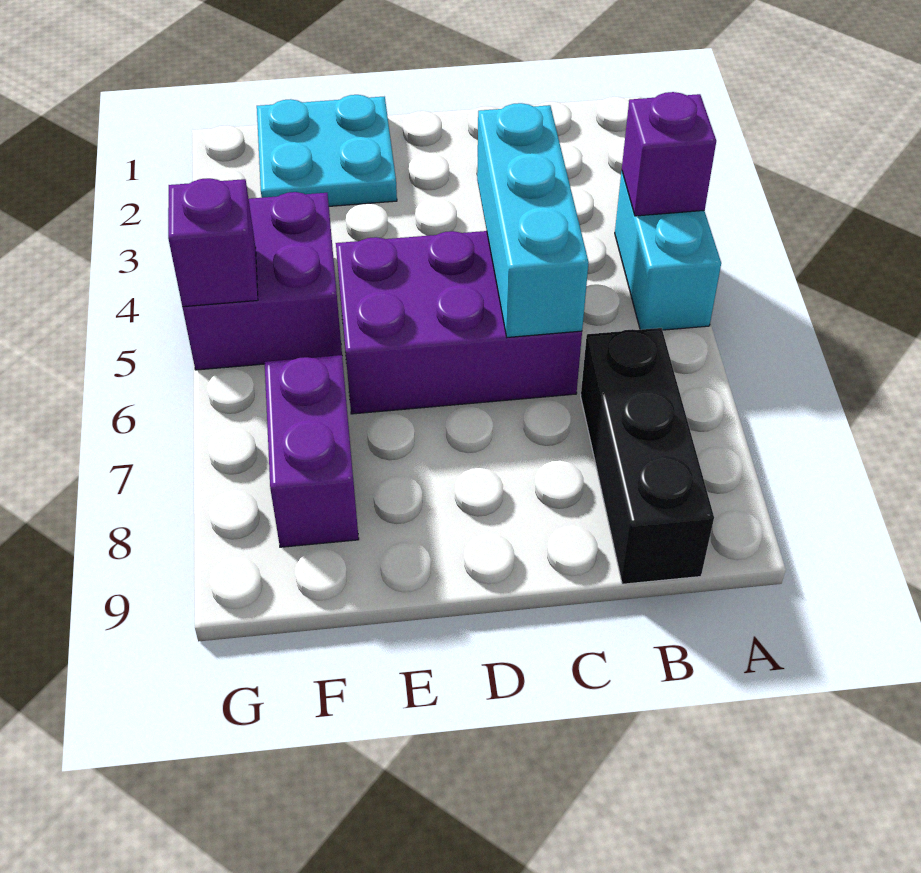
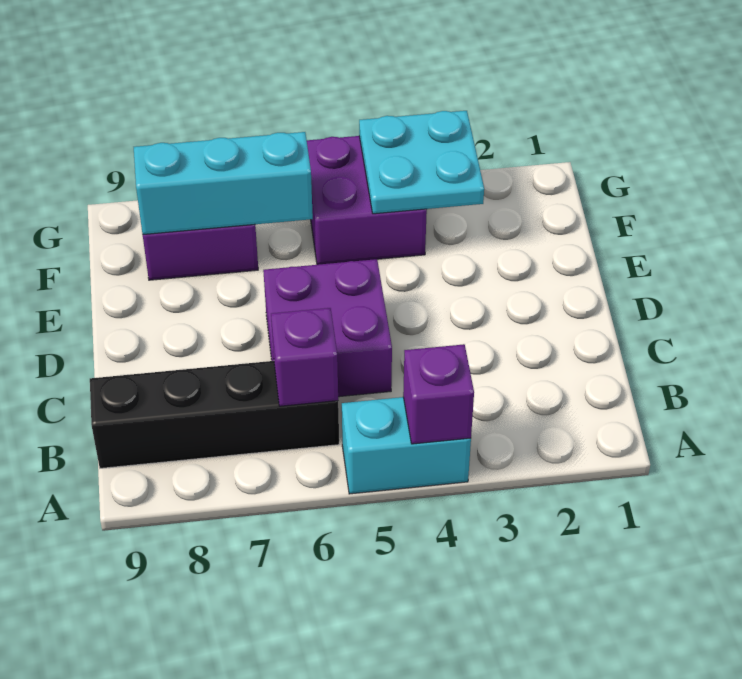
black 1x3 brick [581,328,714,584] -> black 1x4 brick [90,361,339,468]
cyan 1x3 brick [477,103,589,337] -> cyan 1x3 brick moved to [134,132,313,234]
purple 2x3 brick [336,231,582,414] -> purple 2x2 brick [263,259,392,397]
cyan 2x2 plate [257,95,397,206] -> cyan 2x2 plate moved to [359,111,484,214]
purple 1x1 brick [168,178,258,307] -> purple 1x1 brick moved to [271,308,338,406]

